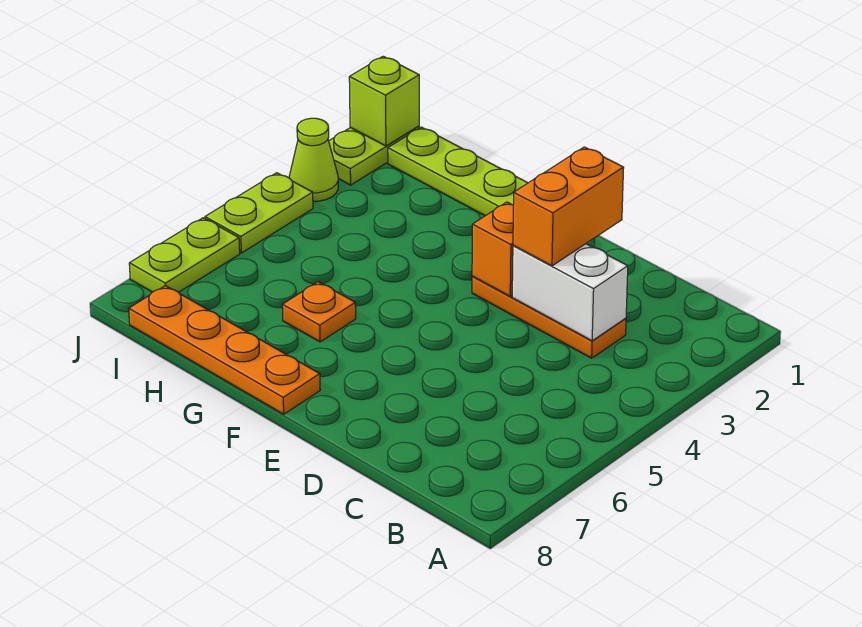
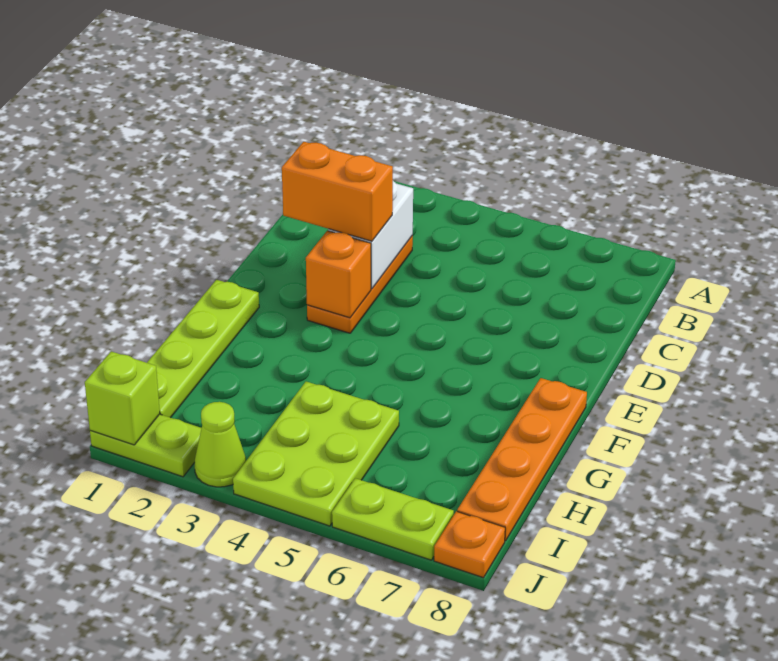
orange 1x1 plate [282,282,356,342] -> orange 1x1 plate moved to [434,511,505,578]
lime 1x2 plate [205,173,313,253] -> lime 2x3 plate [233,382,399,526]

